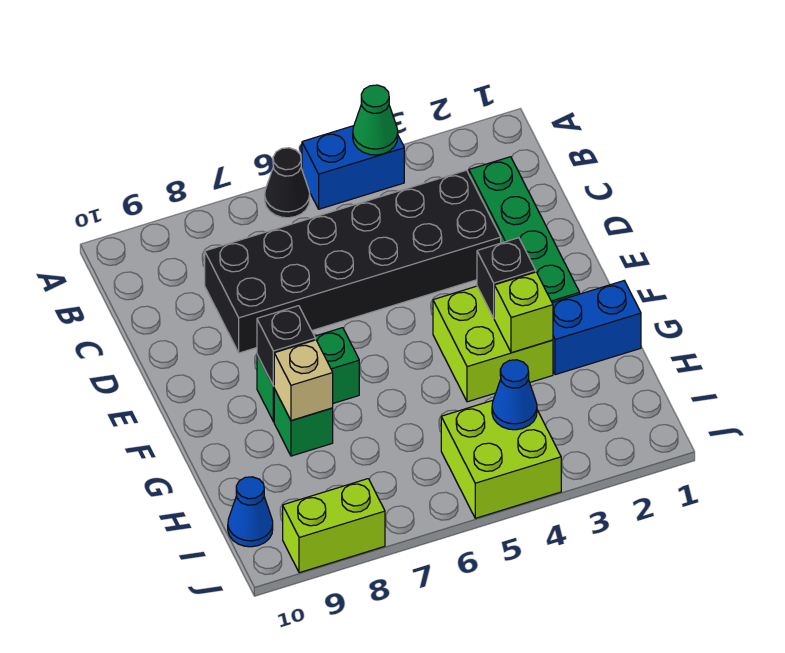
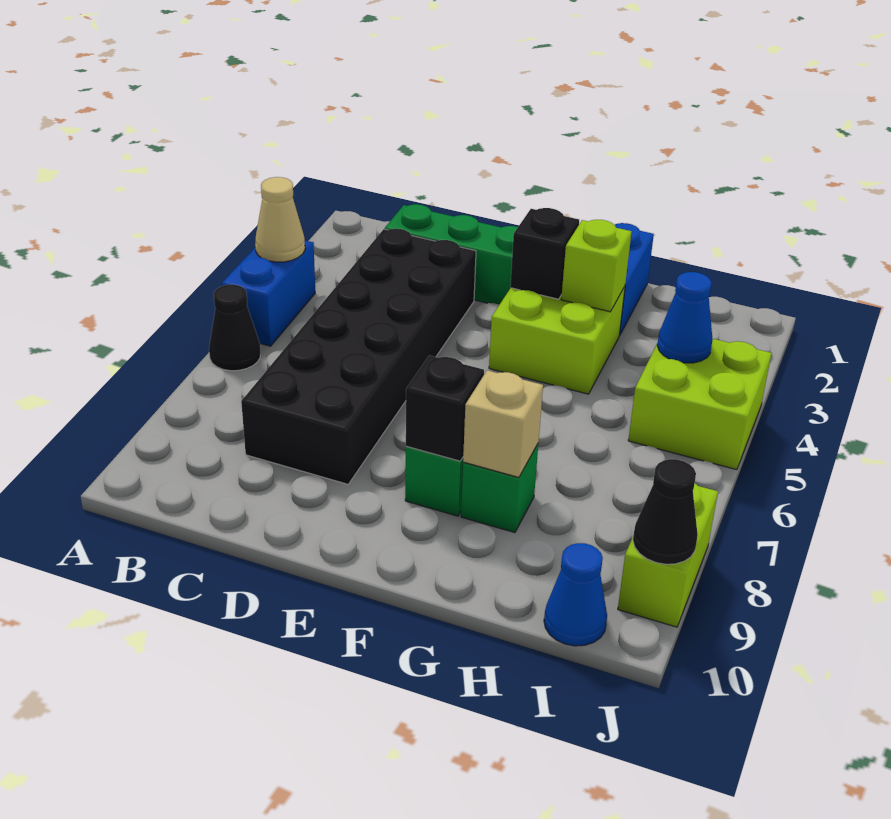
green 1x1 cone [353,85,398,155] -> tan 1x1 cone [255,177,305,262]
none -> black 1x1 cone [633,459,698,564]

